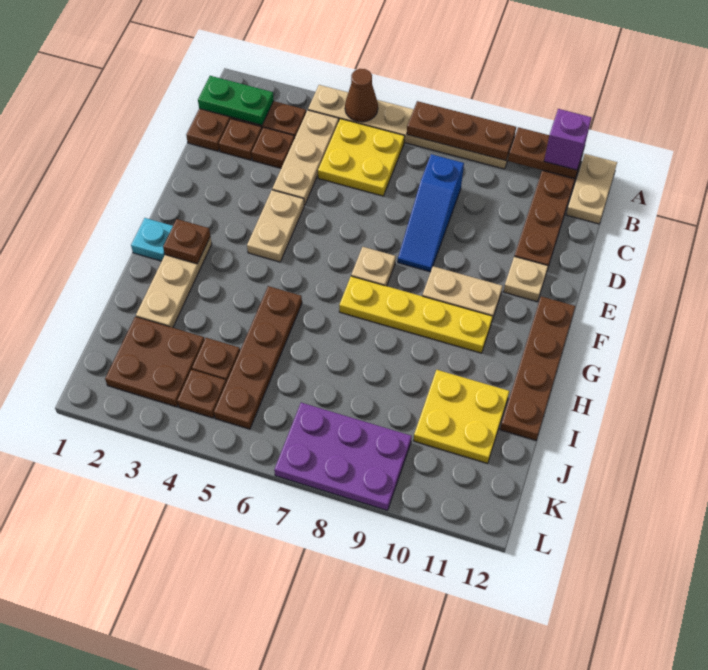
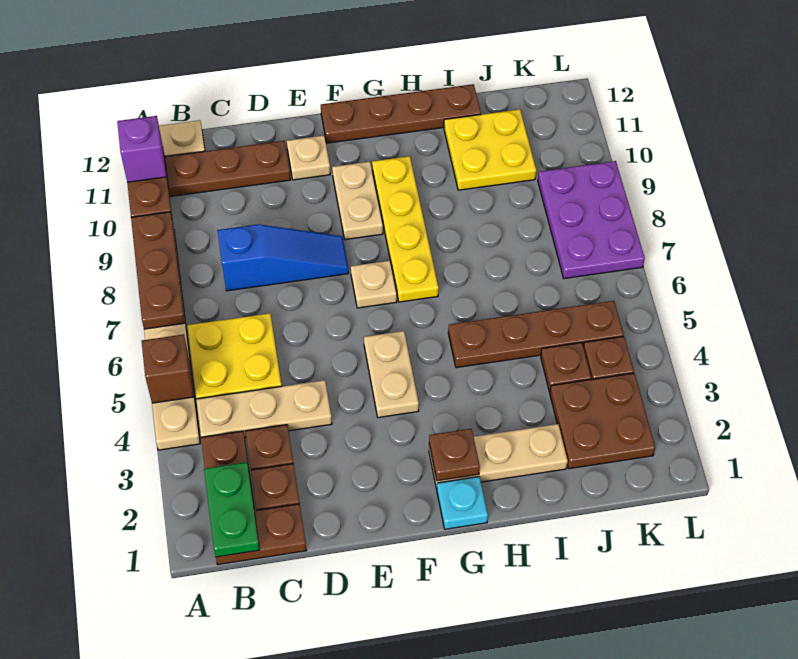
brown 1x1 cone [345,69,378,122] -> brown 1x1 brick [142,334,194,403]
tan 1x2 plate [247,190,304,262] -> tan 1x2 plate turned to [364,331,419,418]

